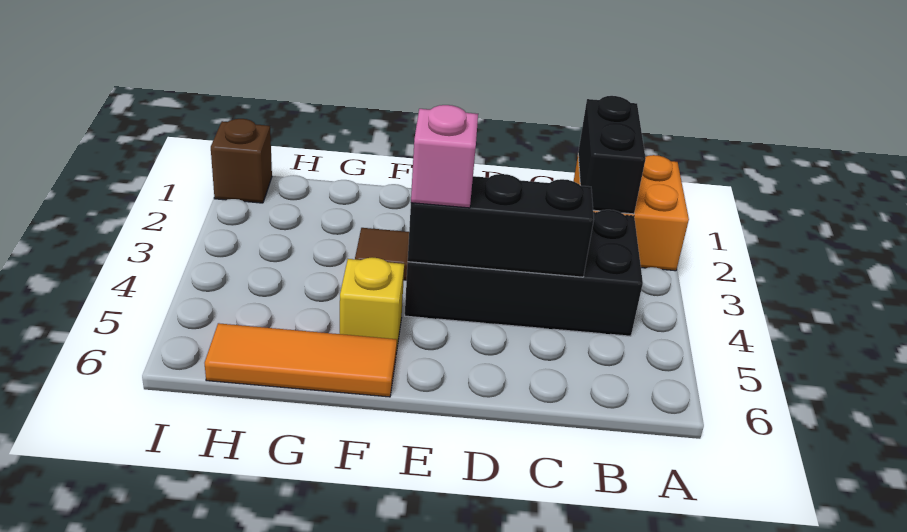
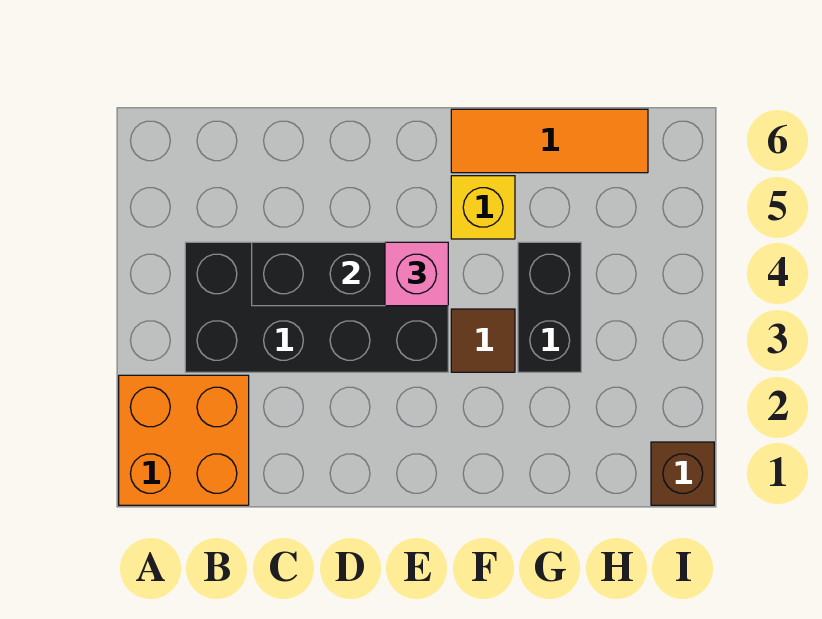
black 1x2 brick [578,96,646,214] -> black 1x2 brick moved to [518,242,581,372]

